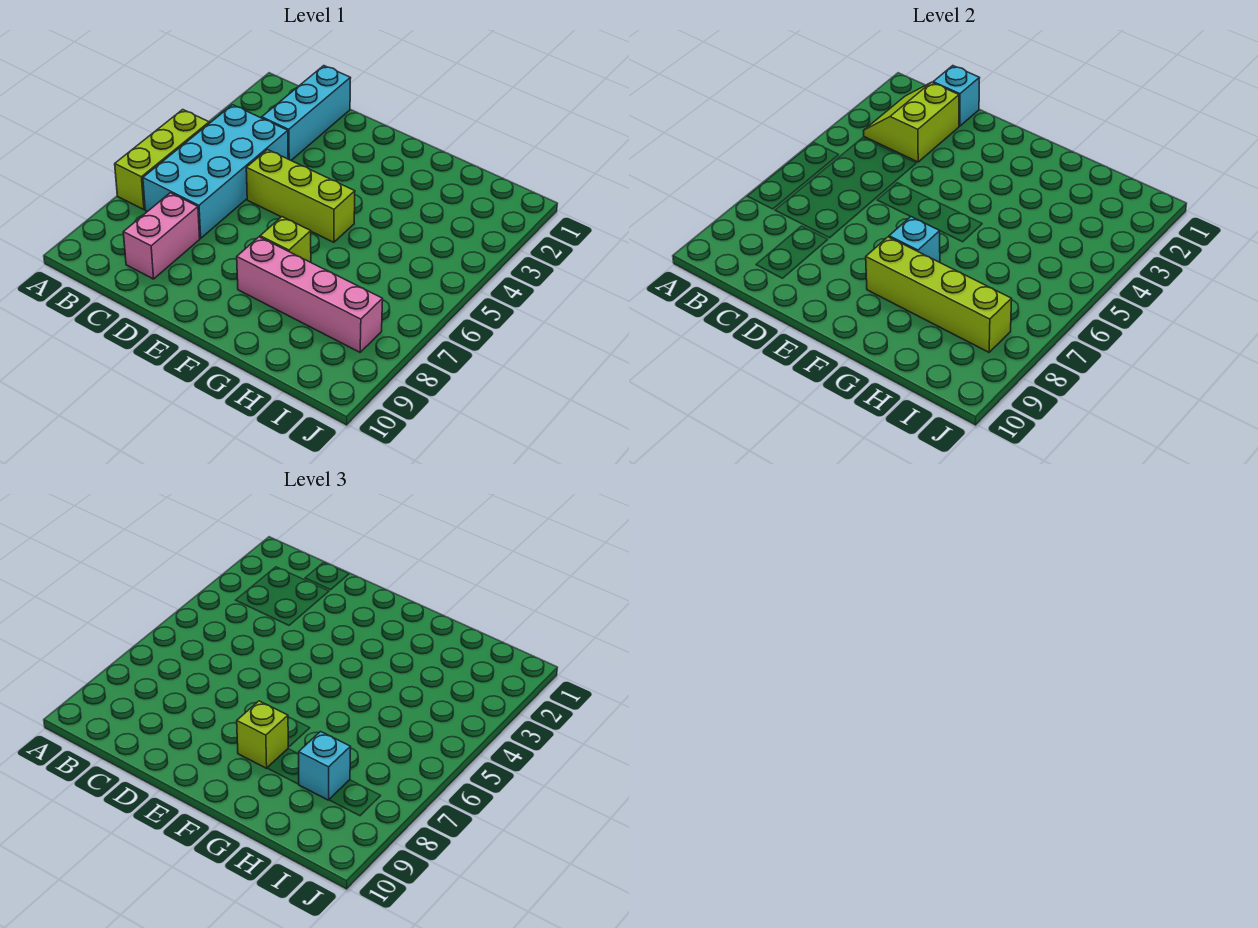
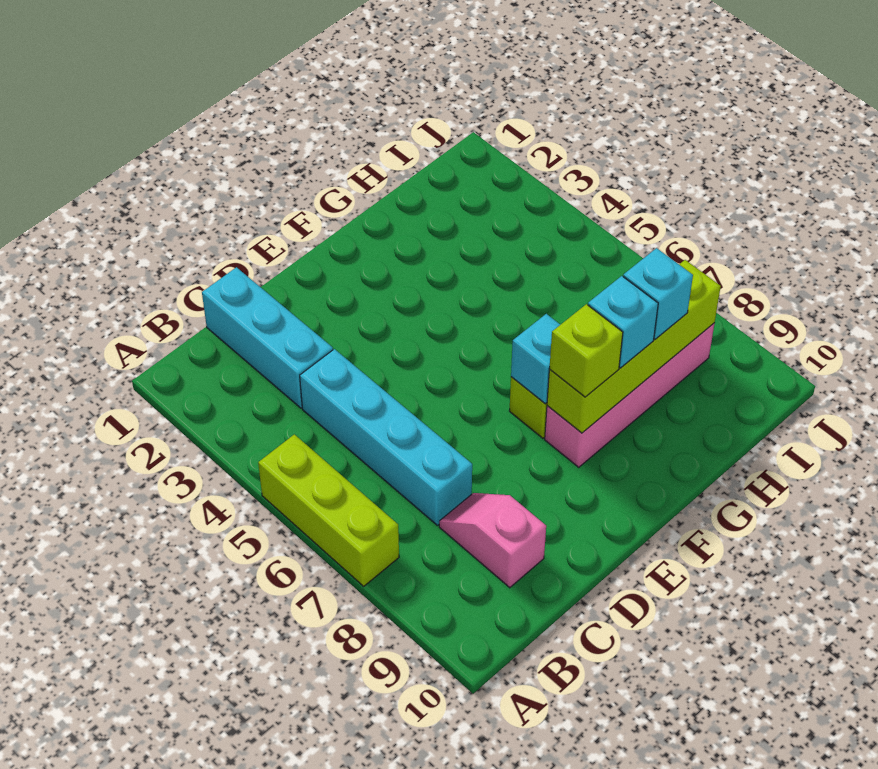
lime 2x2 slope [864,82,959,162] -> none
cyan 2x4 brick [143,105,288,238] -> cyan 1x4 brick [300,349,472,525]
cyan 1x1 brick [933,66,980,126] -> cyan 1x1 brick moved to [588,276,658,368]
pink 1x2 brick [123,193,200,279] -> pink 1x2 slope [439,493,546,588]
lime 1x3 brick [246,150,355,242] -> none

